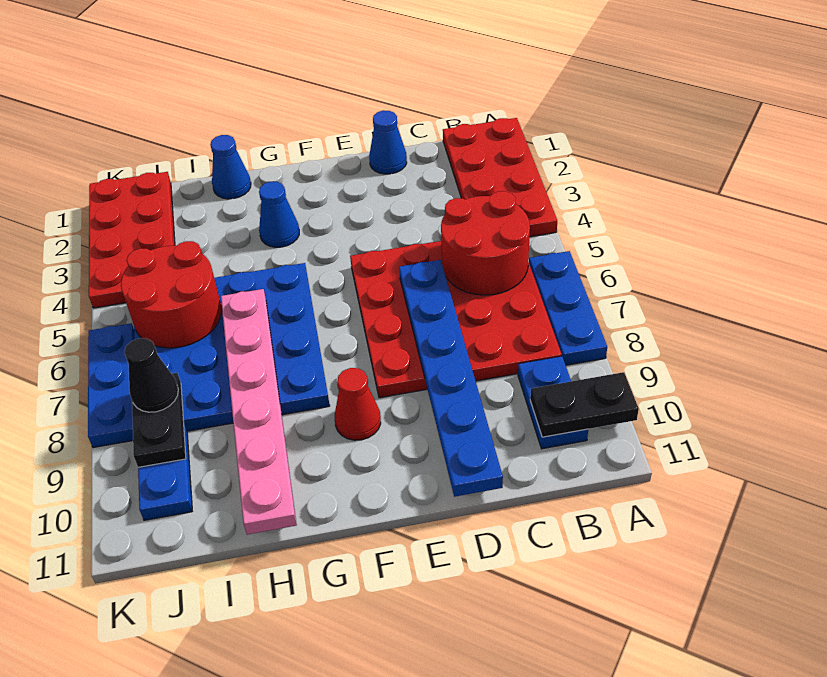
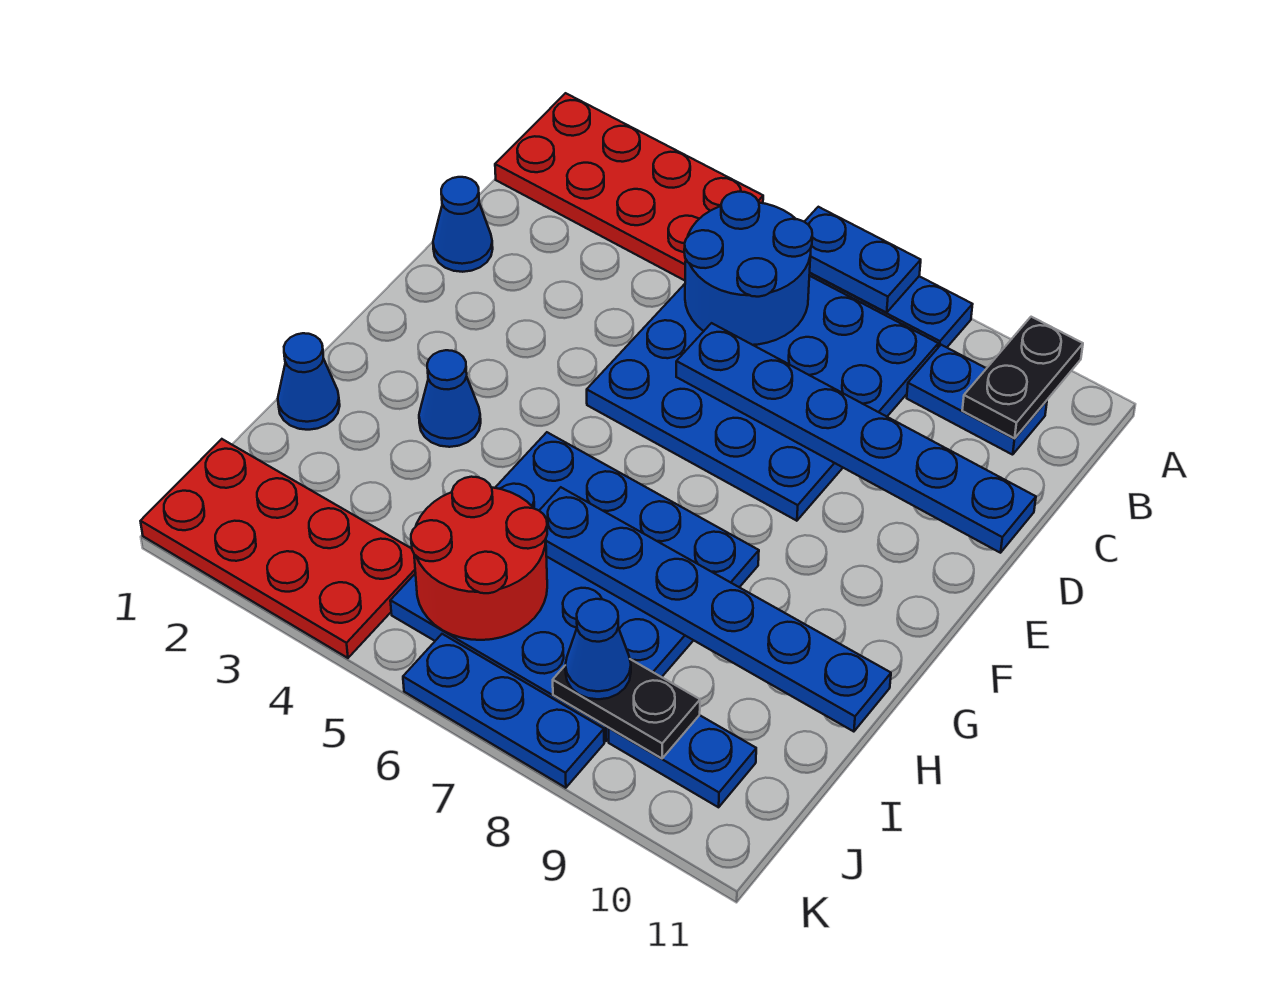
none -> blue 1x2 plate [804,207,921,313]
red 4x4 plate [350,241,562,398] -> blue 4x4 plate [587,276,938,521]
red 2x2 round brick [441,191,530,295] -> blue 2x2 round brick [684,192,812,345]
red 1x1 cone [335,368,381,440] -> none
pink 1x6 plate [221,289,297,535] -> blue 1x6 plate [539,487,891,732]
black 1x1 cone [124,338,178,412] -> blue 1x1 cone [565,599,631,699]

